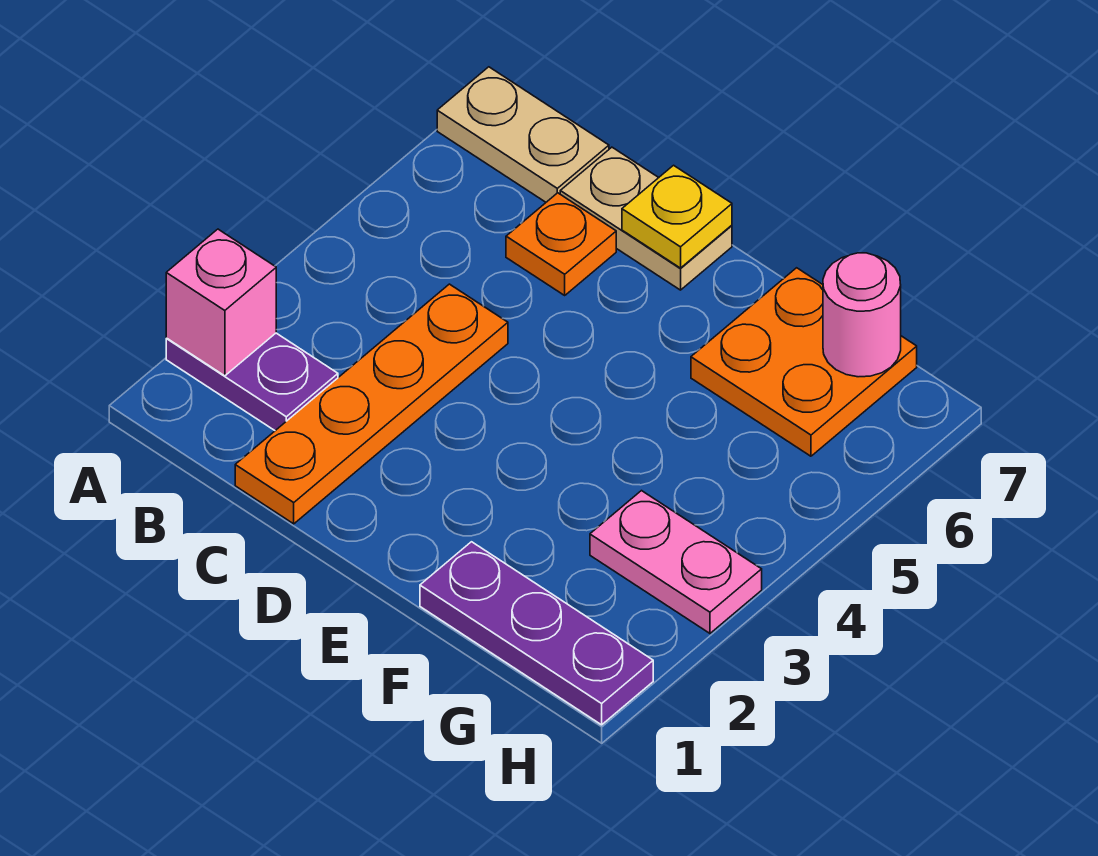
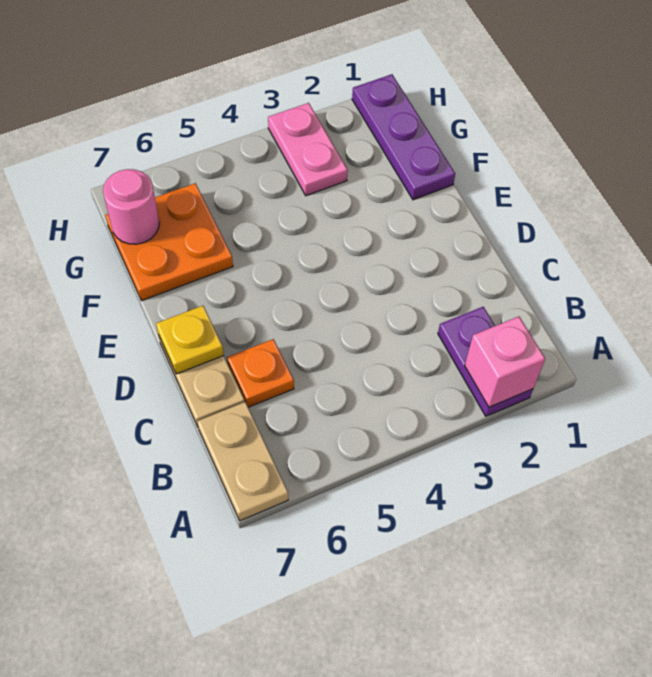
orange 1x4 plate [235,284,508,524] -> none

